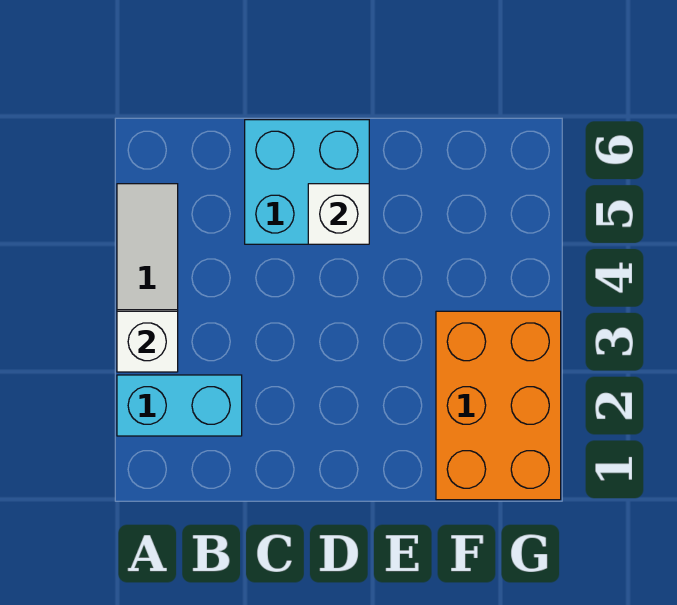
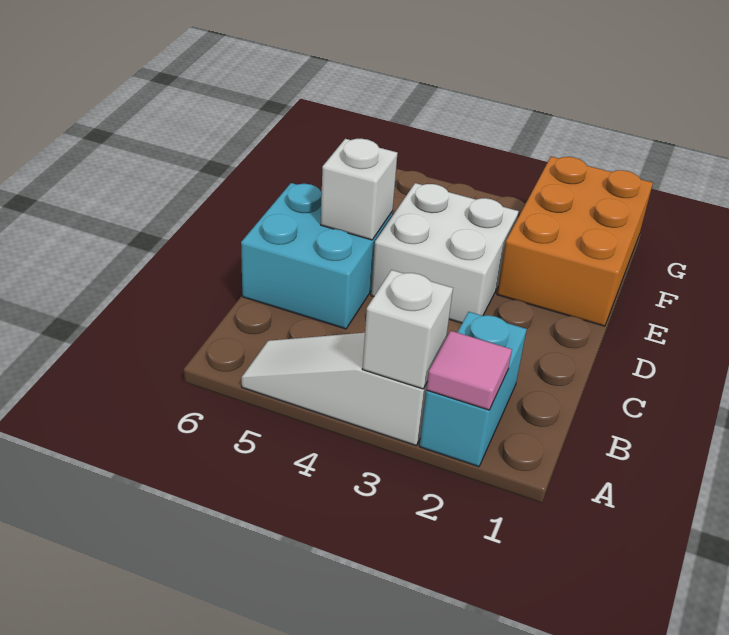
none -> pink 1x1 tile [427,331,512,410]
none -> white 2x2 brick [371,183,519,323]
orange 2x3 brick [436,311,561,500] -> orange 2x3 brick turned to [497,157,653,326]

